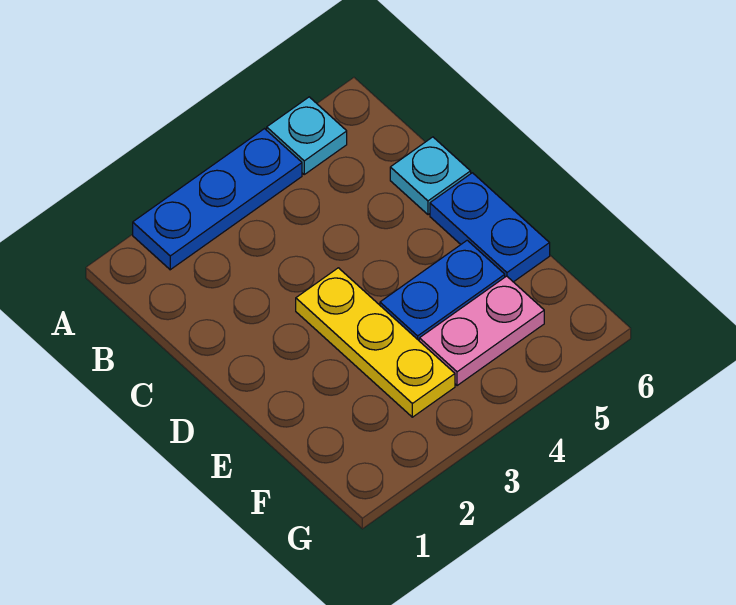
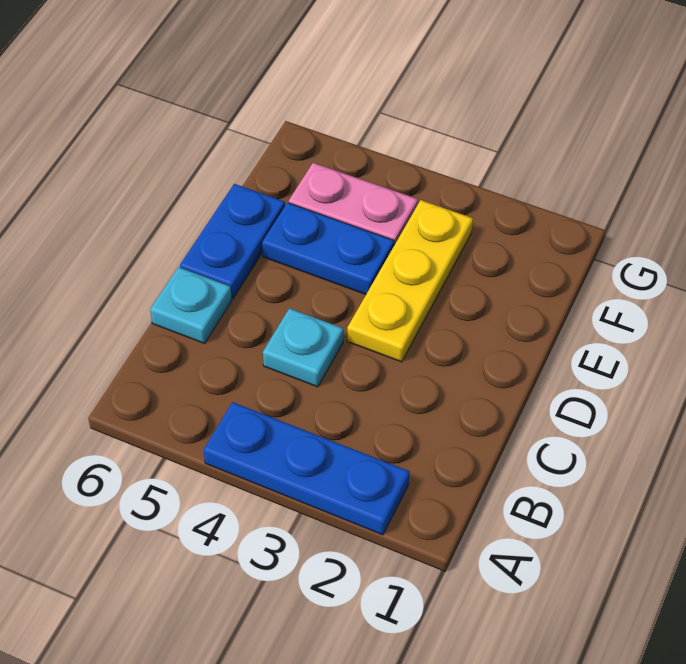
cyan 1x1 plate [267,97,347,174] -> cyan 1x1 plate moved to [263,308,343,387]

